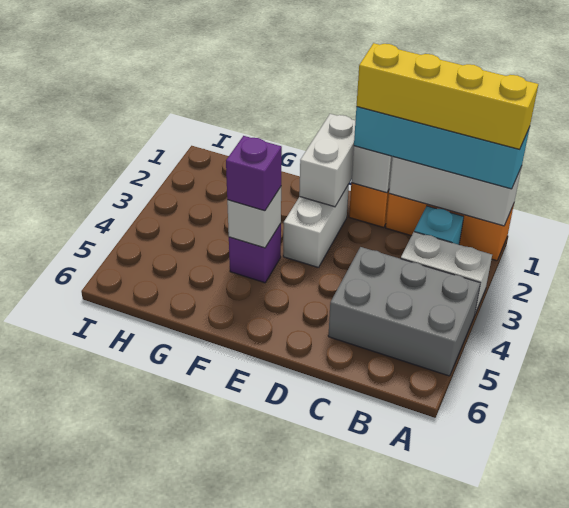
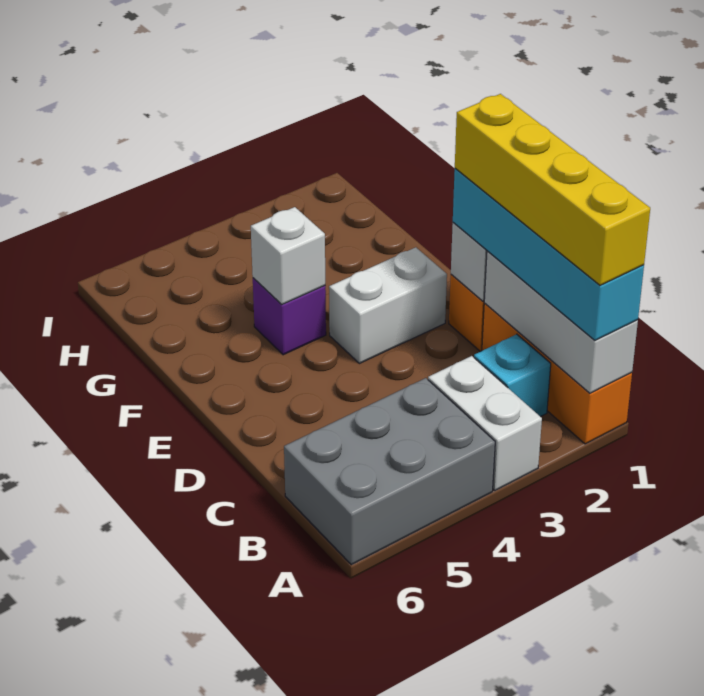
grey 2x3 brick [328,247,480,376] -> grey 2x3 brick turned to [284,378,495,565]
white 1x2 brick [299,114,355,207] -> none
purple 1x1 brick [226,136,282,211] -> none

